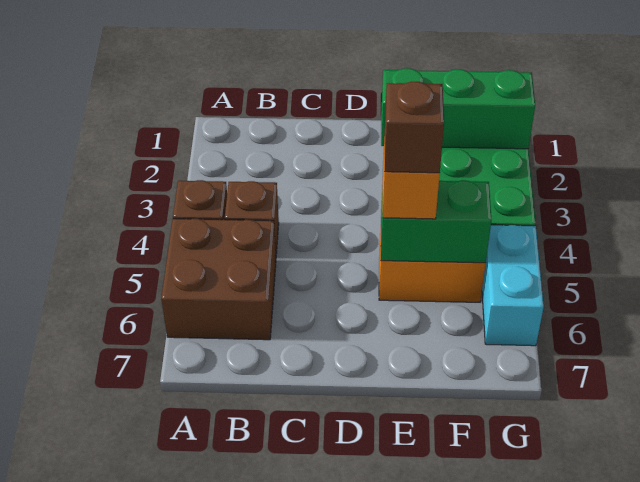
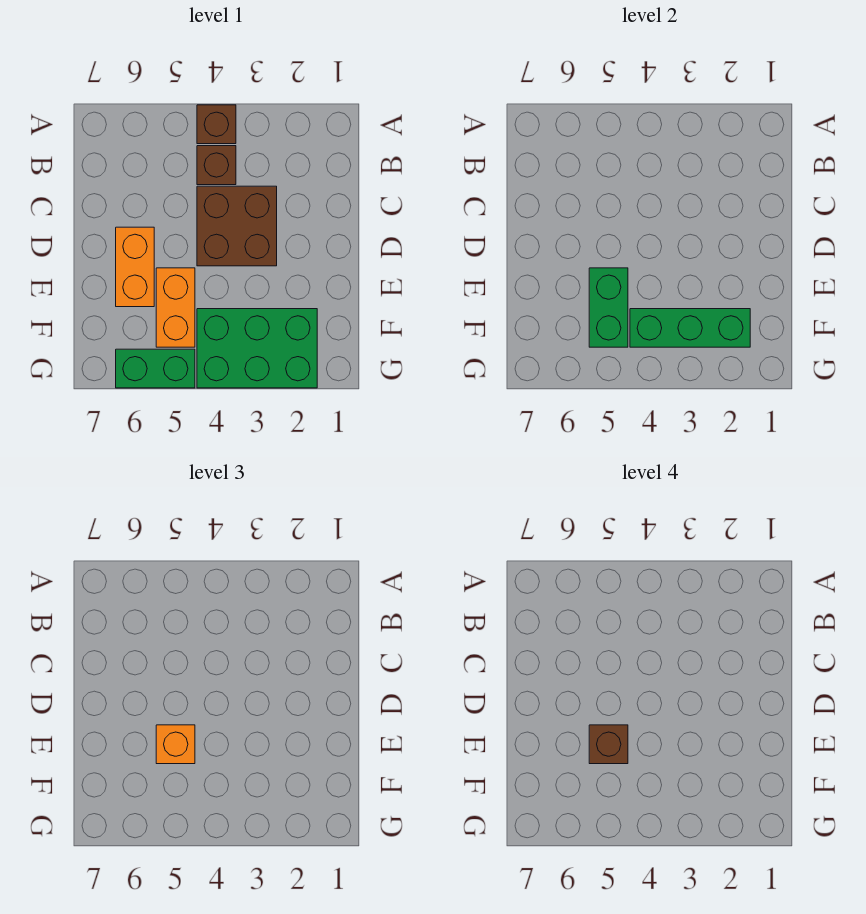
brown 2x2 brick [161,219,276,340] -> brown 2x2 brick moved to [197,186,277,266]
none -> orange 1x2 brick [116,227,154,307]
green 1x3 brick [381,68,535,149] -> green 1x3 brick turned to [630,309,750,347]
cyan 1x2 brick [482,225,544,346] -> green 1x2 brick [116,349,195,388]

